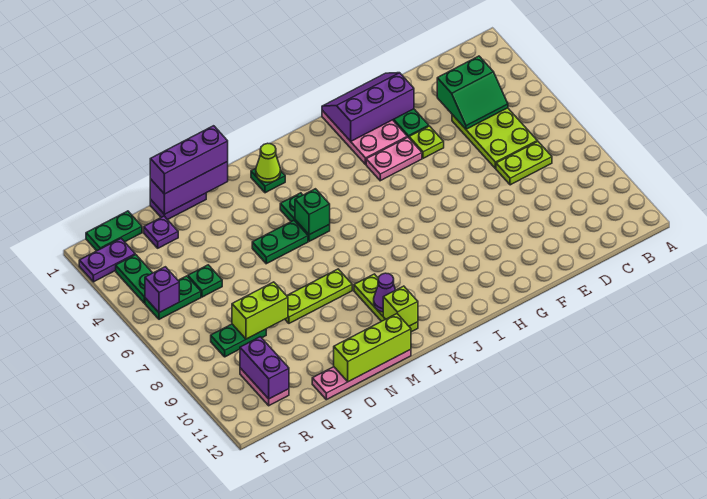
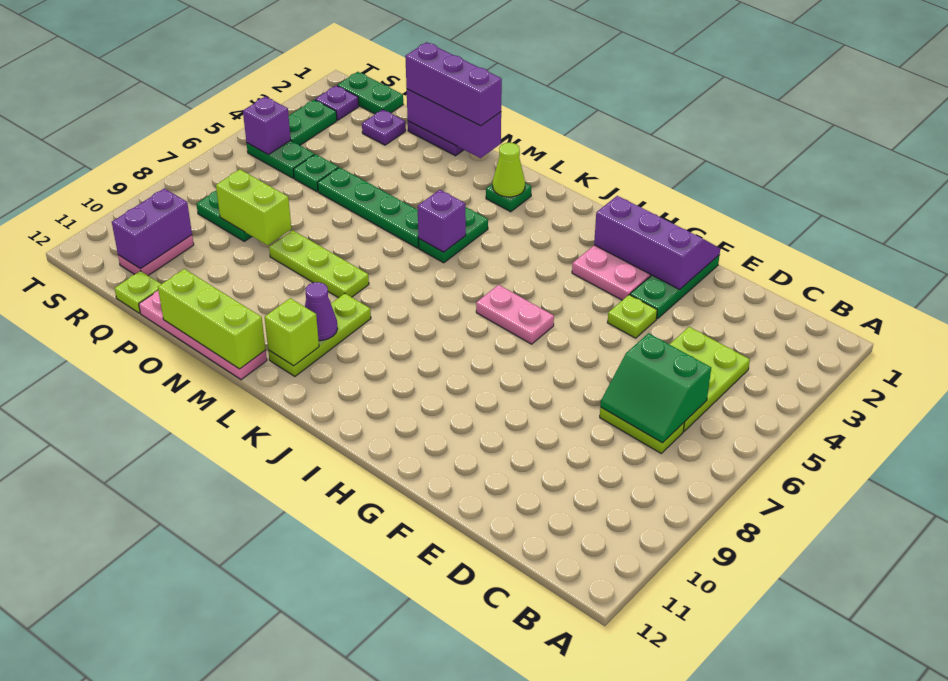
green 2x2 slope [437,56,508,129] -> green 2x2 slope moved to [600,333,711,443]
pink 1x2 plate [366,137,422,181] -> pink 1x2 plate moved to [476,285,554,344]
green 1x1 brick [295,189,330,235] -> purple 1x1 brick [418,190,466,252]
green 1x2 plate [252,220,308,264] -> green 1x4 plate [318,167,419,248]
none -> lime 1x1 plate [114,271,161,313]
purple 1x2 plate [79,239,135,282] -> purple 1x1 plate [315,86,359,120]

